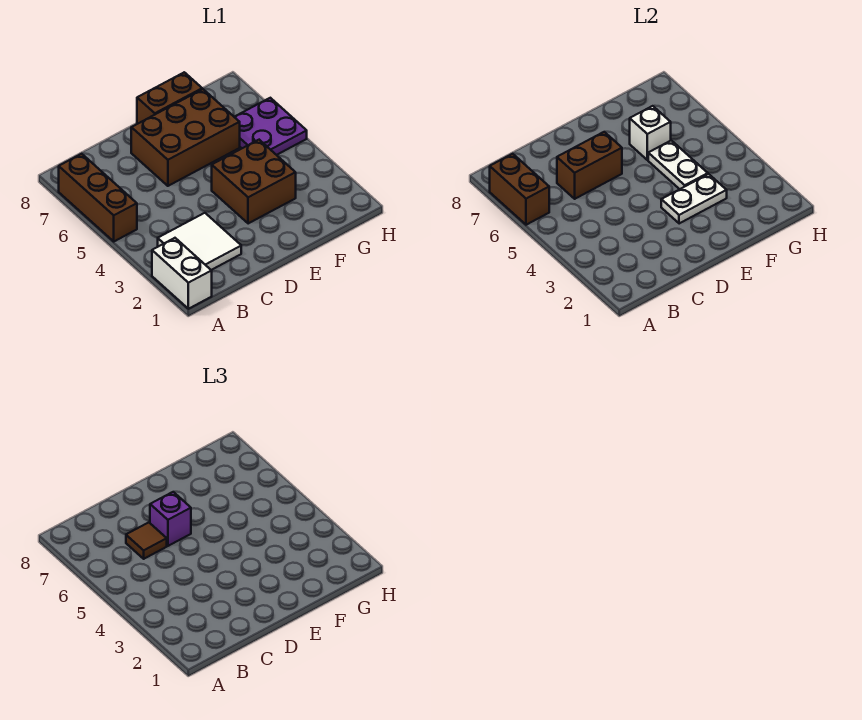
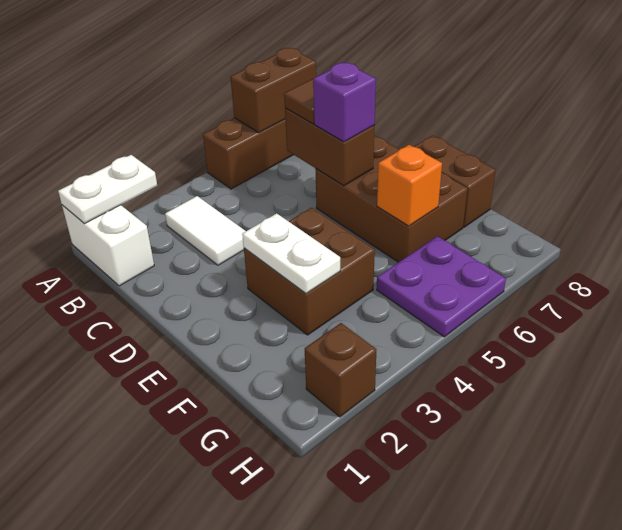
white 1x2 brick [152,238,212,309] -> white 1x2 brick turned to [62,205,154,286]
white 2x2 tile [158,213,241,270] -> white 1x2 tile [165,196,246,265]
white 1x2 plate [648,140,708,189] -> white 1x2 plate moved to [58,155,157,224]
white 1x1 brick [630,106,671,160] -> orange 1x1 brick [377,145,442,226]
none -> brown 1x1 brick [305,323,376,417]

